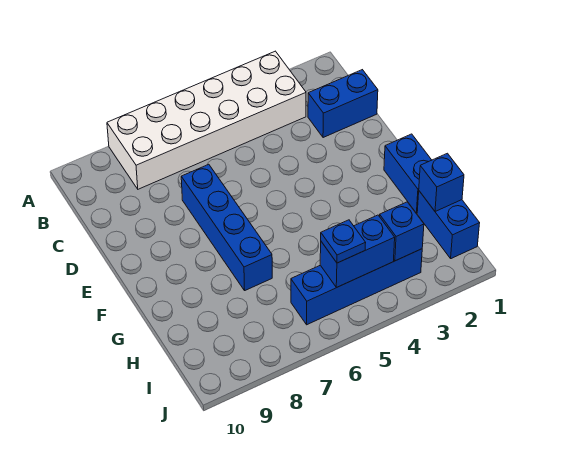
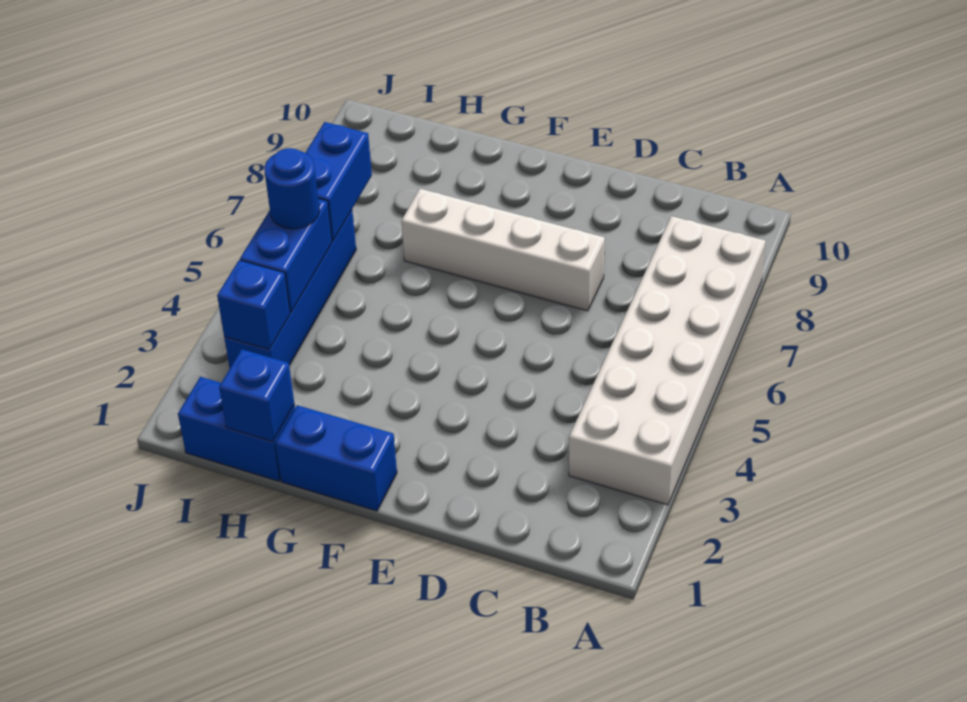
blue 1x2 brick [308,70,378,138] -> blue 1x2 brick moved to [305,122,372,241]
blue 1x4 brick [181,164,272,290] -> white 1x4 brick [402,189,605,311]
blue 1x1 plate [321,220,366,263] -> blue 1x1 round brick [264,148,319,229]

